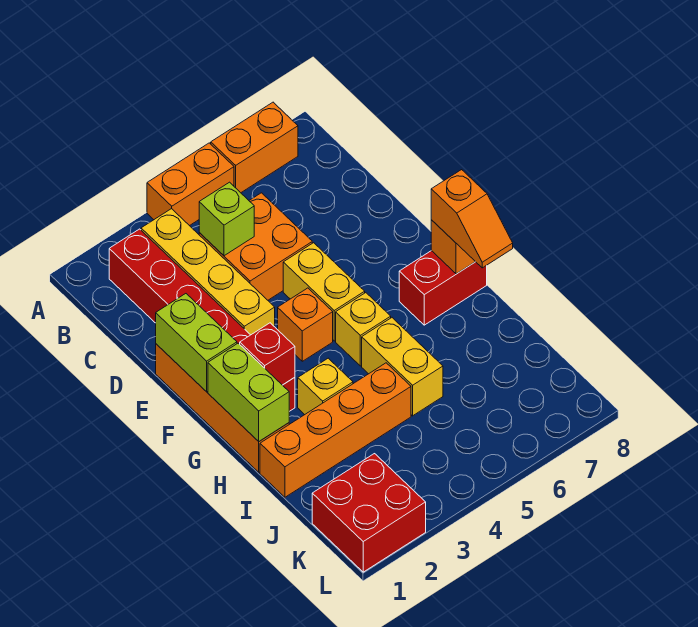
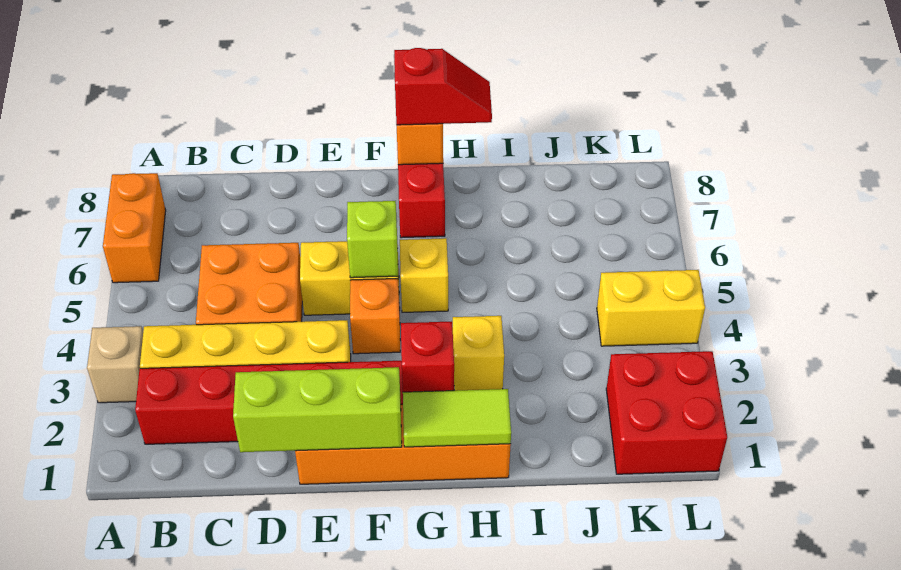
none -> tan 1x1 brick [87,326,143,403]
orange 1x2 brick [147,143,234,226] -> none
lime 1x1 brick [199,182,254,256] -> lime 1x1 brick moved to [347,201,398,278]
lime 1x2 brick [156,294,237,392] -> lime 1x3 brick [233,367,402,452]
lime 1x2 brick [208,343,289,441] -> lime 1x2 tile [403,389,511,447]
orange 1x2 slope [431,170,513,268] -> red 1x2 slope [394,48,492,125]
yellow 1x2 brick [362,318,443,416] -> yellow 1x2 brick moved to [597,270,705,346]
orange 1x4 brick [260,363,411,497] -> none

